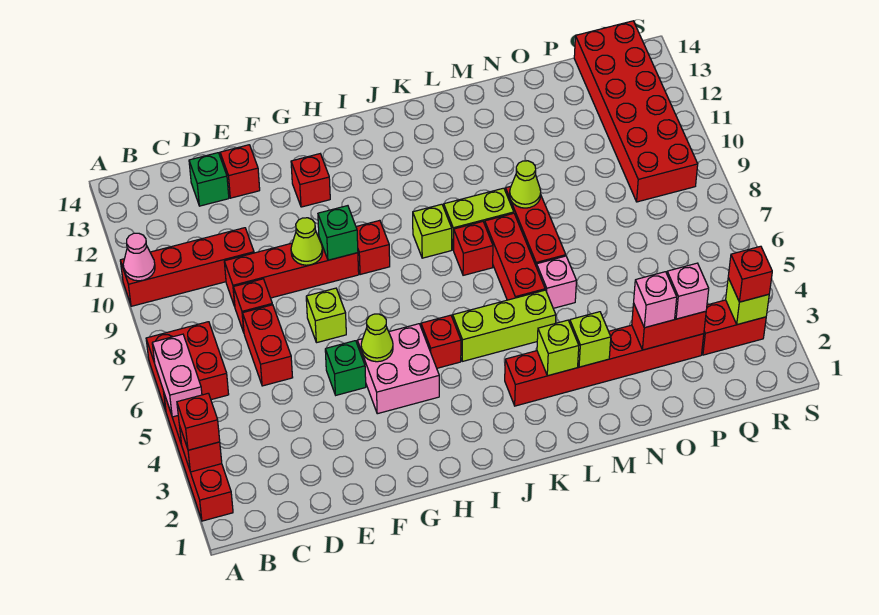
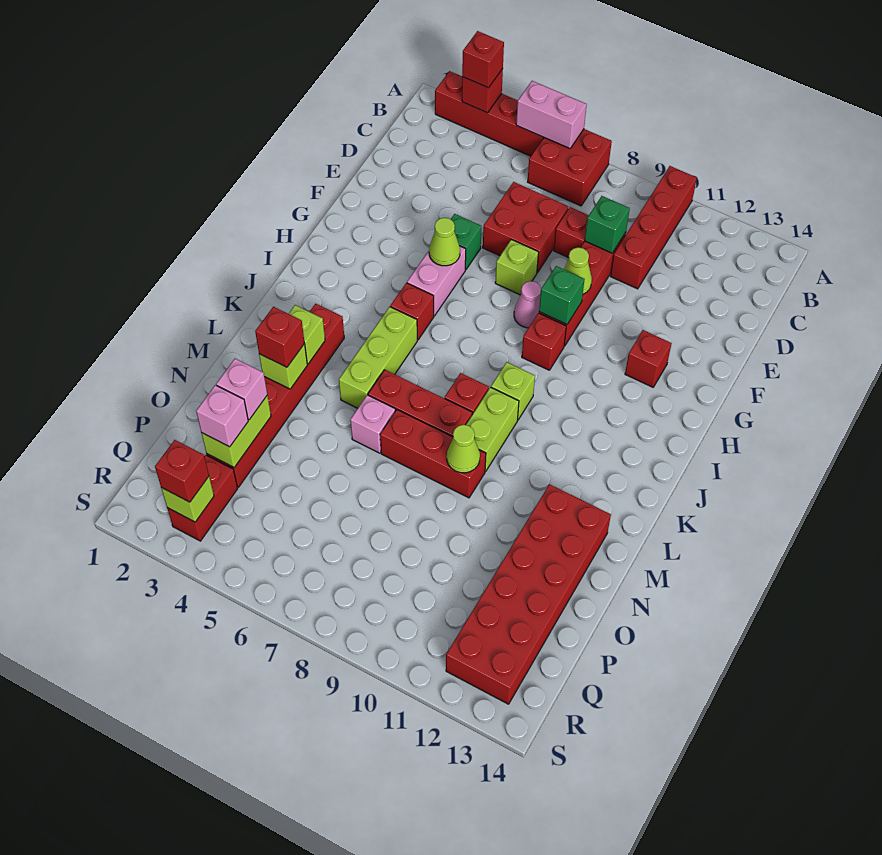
pink 1x1 cone [123,233,155,281] -> pink 1x1 cone moved to [514,281,541,328]
red 1x2 brick [243,305,293,386] -> red 2x2 brick [483,182,568,273]
green 1x1 brick [189,153,229,206] -> green 1x1 brick moved to [585,196,630,253]
red 1x1 brick [220,145,260,198] -> red 1x1 brick moved to [255,307,305,367]
pink 2x2 brick [357,324,439,414] -> pink 1x2 brick [407,246,466,316]
red 1x2 brick [632,303,706,350] -> lime 1x2 brick [202,395,271,467]
red 2x6 brick [574,21,698,202] -> red 2x6 brick turned to [446,484,611,704]

